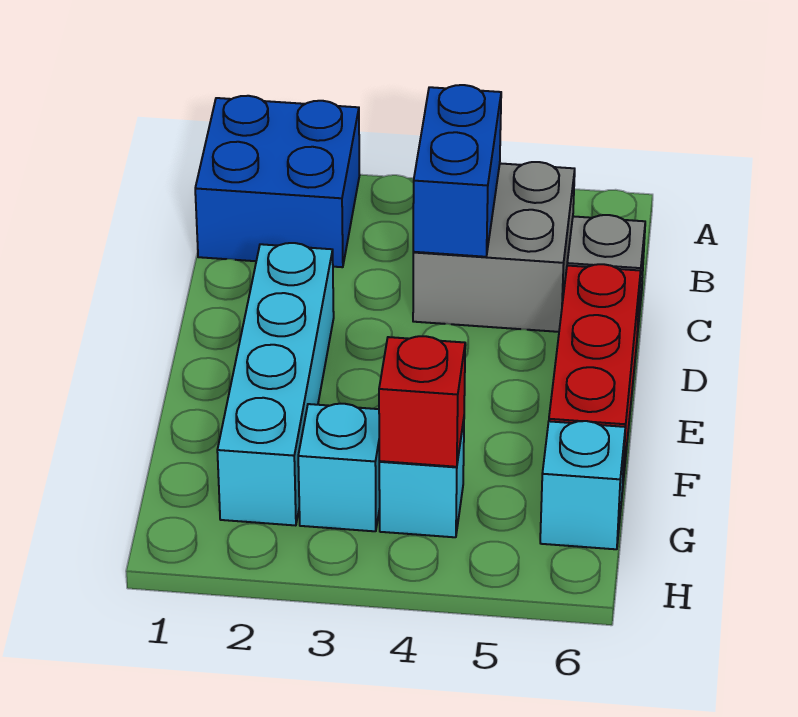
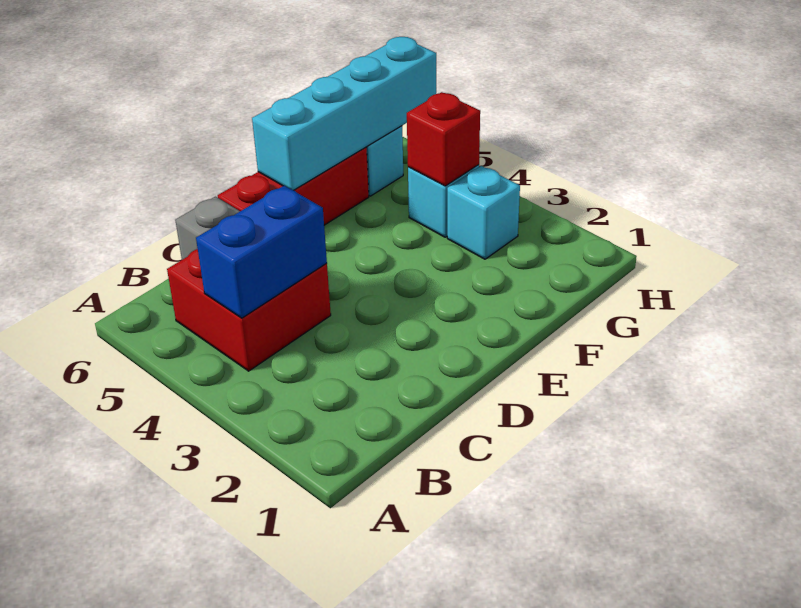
blue 2x2 brick [195,96,360,267] -> none
grey 2x2 brick [413,162,575,332] -> red 2x2 brick [167,249,331,371]
cyan 1x4 brick [217,243,334,526] -> cyan 1x4 brick moved to [252,37,436,190]

